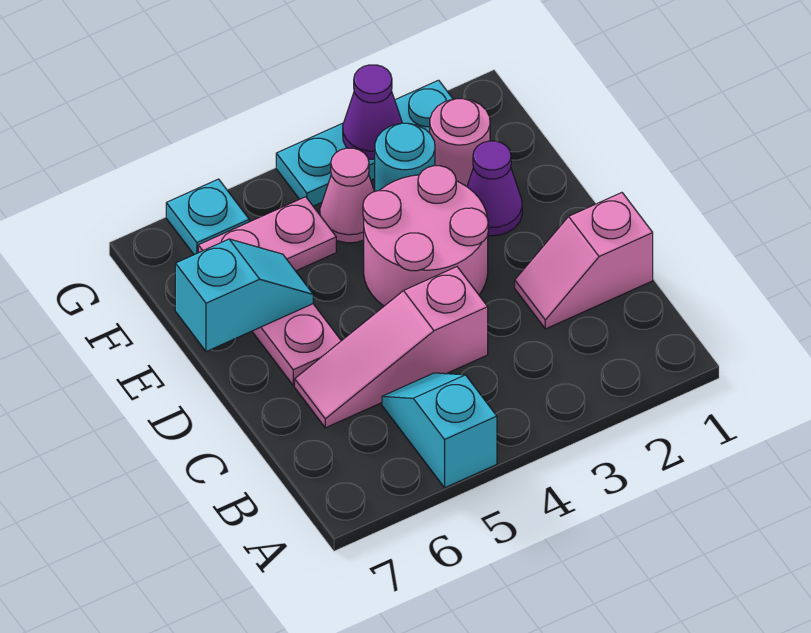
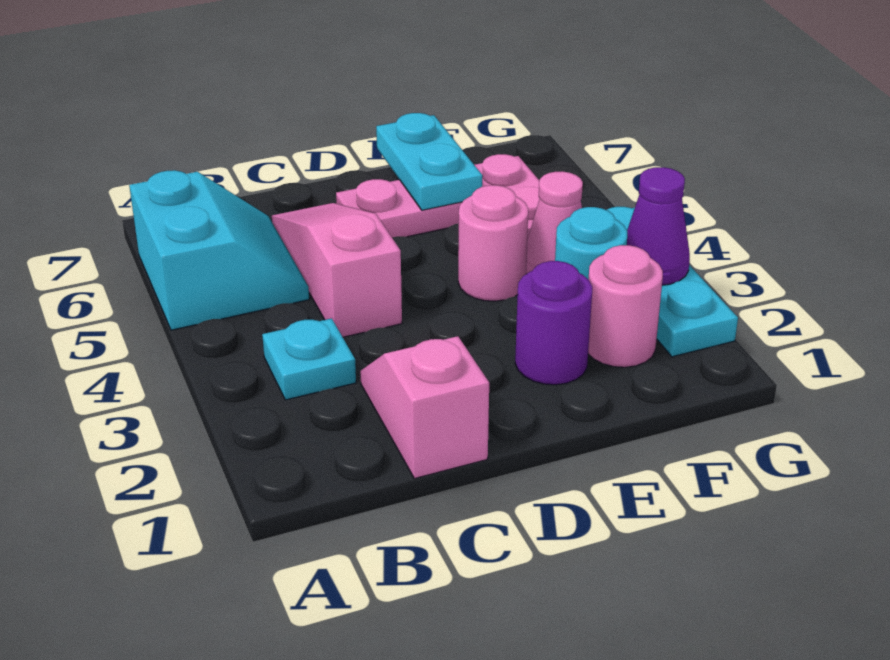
cyan 1x2 slope [382,373,497,488] -> cyan 2x2 slope [129,170,309,330]
pink 2x2 round brick [363,166,488,306] -> pink 1x1 round brick [458,185,528,301]
purple 1x1 cone [467,141,522,236] -> purple 1x1 round brick [515,261,592,385]
cyan 1x2 slope [175,239,313,352] -> cyan 1x2 plate [376,113,482,210]
cyan 1x1 plate [166,179,249,255] -> cyan 1x1 plate moved to [262,318,356,400]

